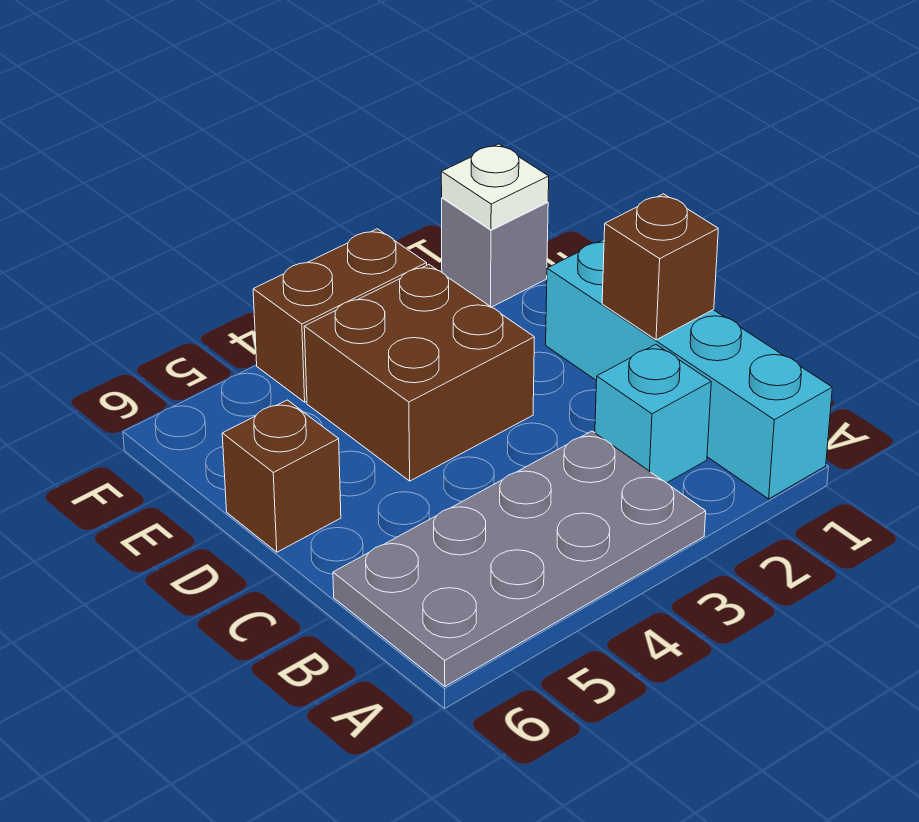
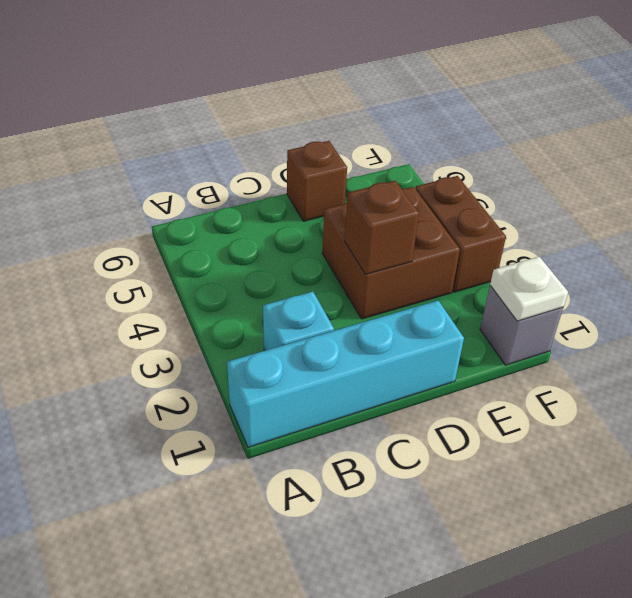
grey 2x4 plate [333,431,706,686] -> none
brown 1x1 brick [602,194,718,340] -> brown 1x1 brick moved to [345,181,419,274]

